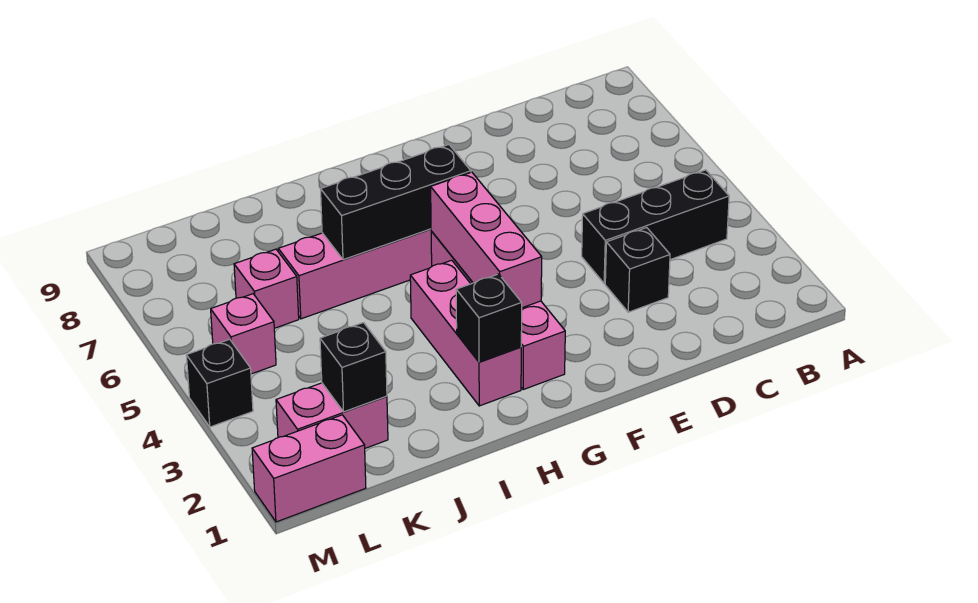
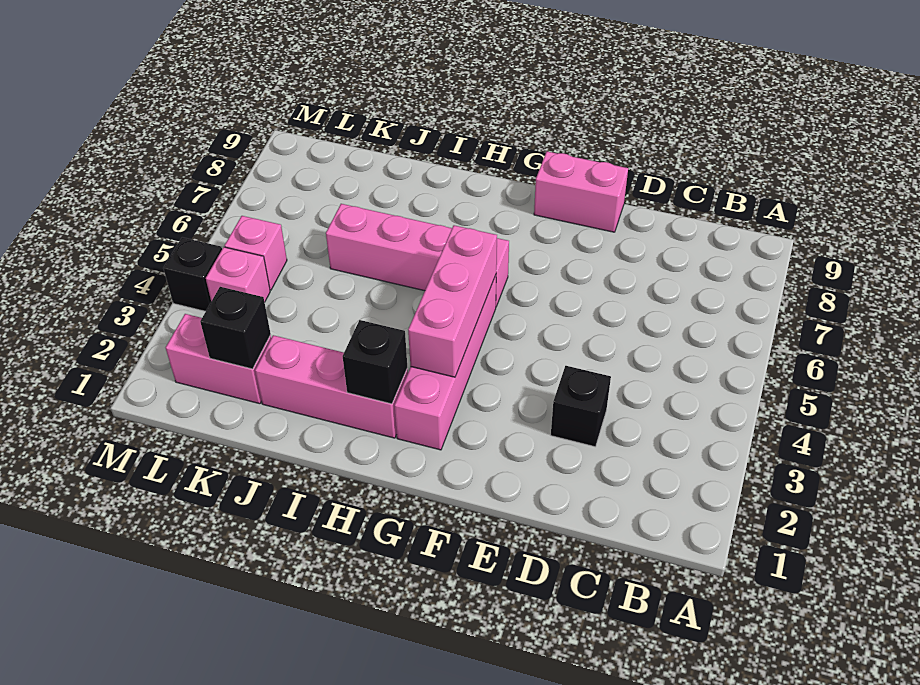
black 1x3 brick [582,170,729,283] -> none
black 1x3 brick [321,145,471,260] -> none
pink 1x3 brick [410,260,521,406] -> pink 1x3 brick turned to [255,335,408,438]
pink 1x1 brick [234,249,299,328] -> pink 1x1 brick moved to [206,247,270,302]
pink 1x2 brick [252,415,366,522] -> pink 1x2 brick moved to [534,151,628,232]

